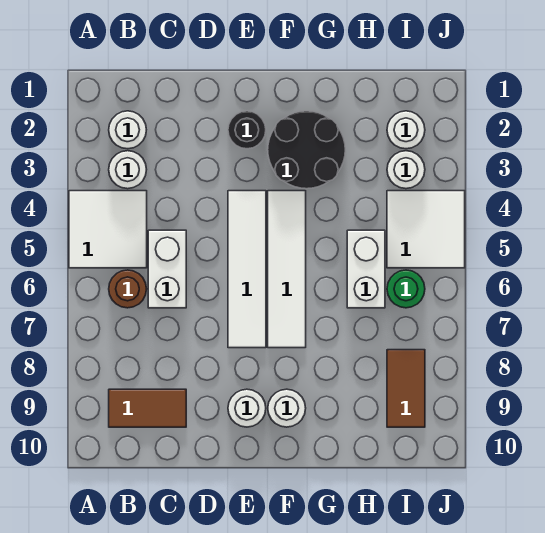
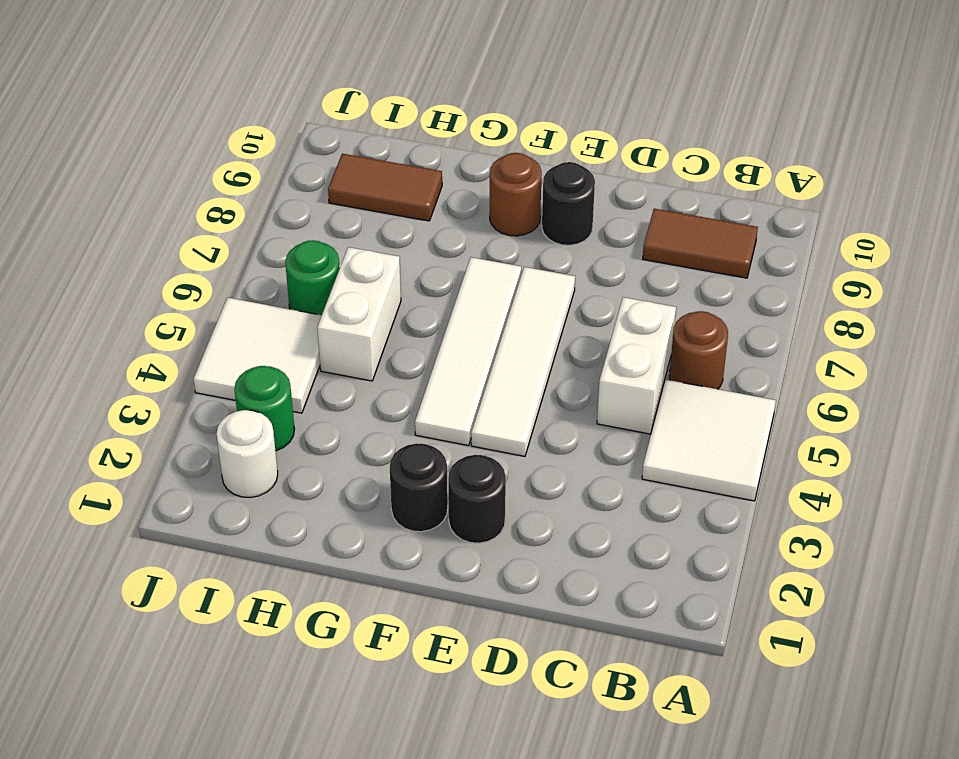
white 1x1 round brick [109,111,146,149] -> none
white 1x1 round brick [109,151,147,189] -> none
white 1x1 round brick [228,389,266,427] -> black 1x1 round brick [542,162,595,245]
black 2x2 round brick [268,111,345,189] -> black 1x1 round brick [390,443,448,532]
white 1x1 round brick [268,389,306,427] -> brown 1x1 round brick [490,153,542,236]
white 1x1 round brick [387,151,425,189] -> green 1x1 round brick [234,366,295,451]
brown 1x2 tile [387,350,425,427] -> brown 1x2 tile turned to [328,154,442,221]

